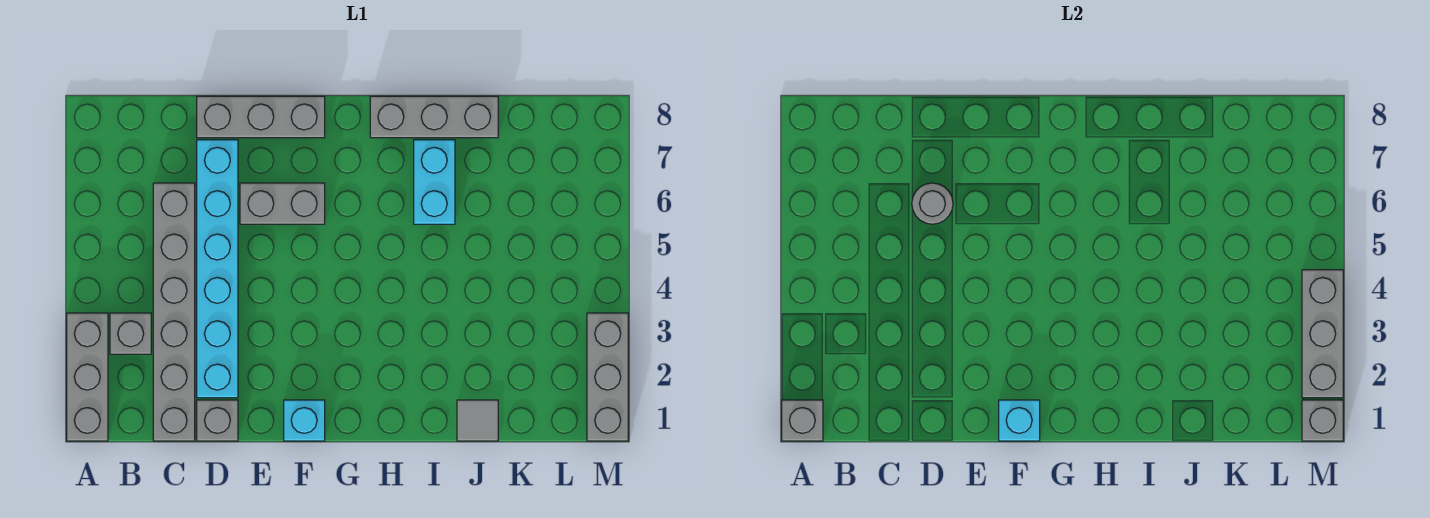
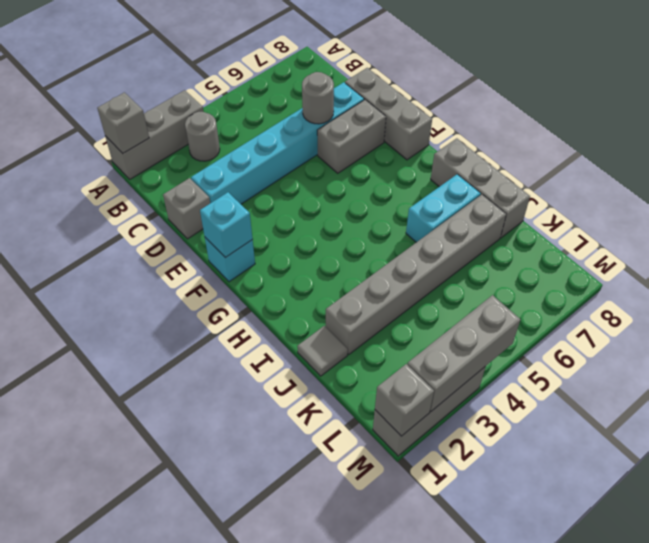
grey 1x1 brick [110,313,151,354] -> grey 1x1 round brick [185,112,220,161]
grey 1x6 brick [153,183,195,441] -> grey 1x6 brick moved to [326,195,506,354]
grey 1x2 brick [240,183,325,224] -> grey 1x2 brick turned to [317,100,386,173]

